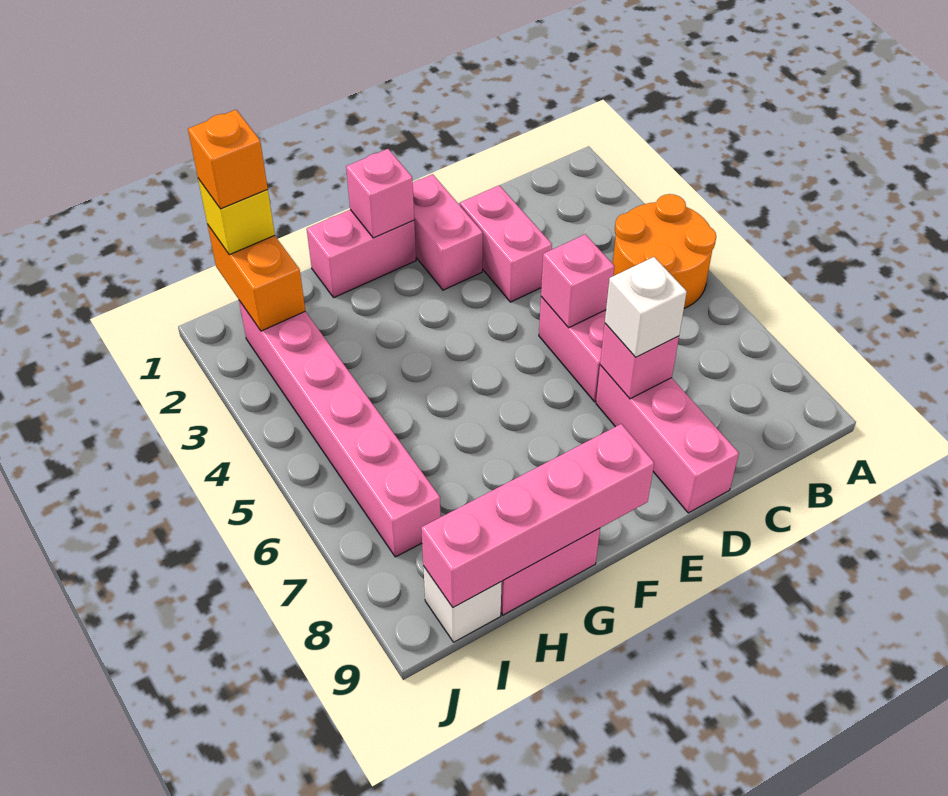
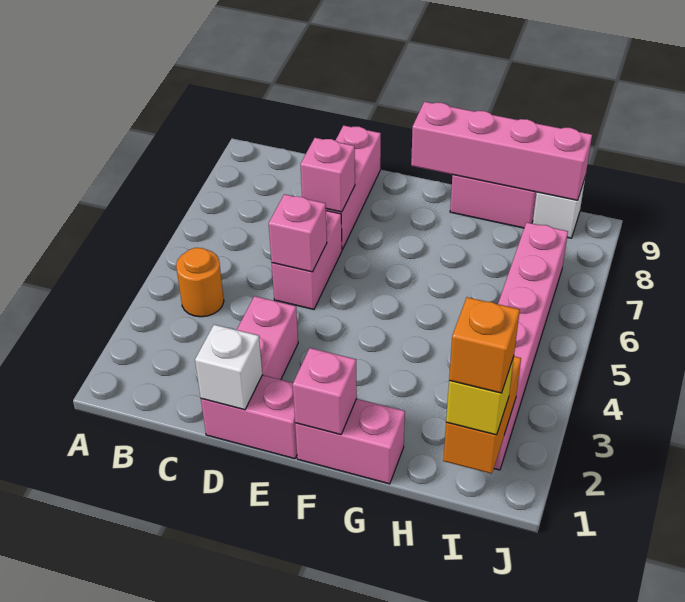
orange 2x2 round brick [613,194,716,308] -> orange 1x1 round brick [176,248,224,317]
white 1x1 brick [605,257,687,357] -> white 1x1 brick moved to [195,325,262,410]
pink 1x2 brick [413,174,483,290] -> pink 1x2 brick turned to [201,375,297,459]

